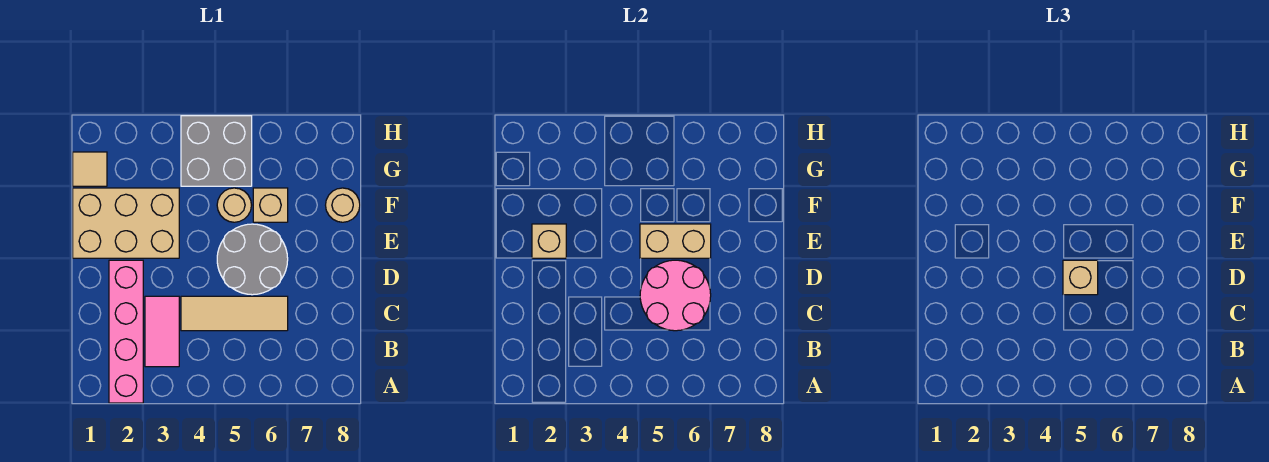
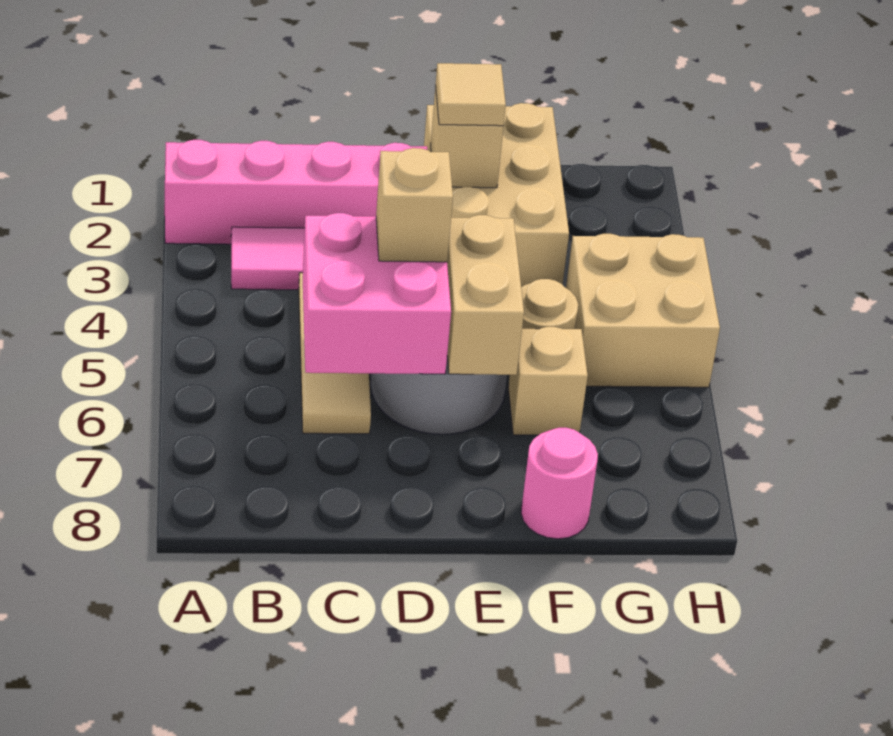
pink 2x2 round brick [640,260,711,331] -> pink 2x2 brick [303,213,451,374]
tan 1x1 round brick [326,188,360,222] -> pink 1x1 round brick [521,428,598,539]
tan 1x1 tile [73,152,107,186] -> tan 1x1 tile moved to [436,63,506,126]
grey 2x2 brick [181,116,252,186] -> tan 2x2 brick [566,234,720,387]

